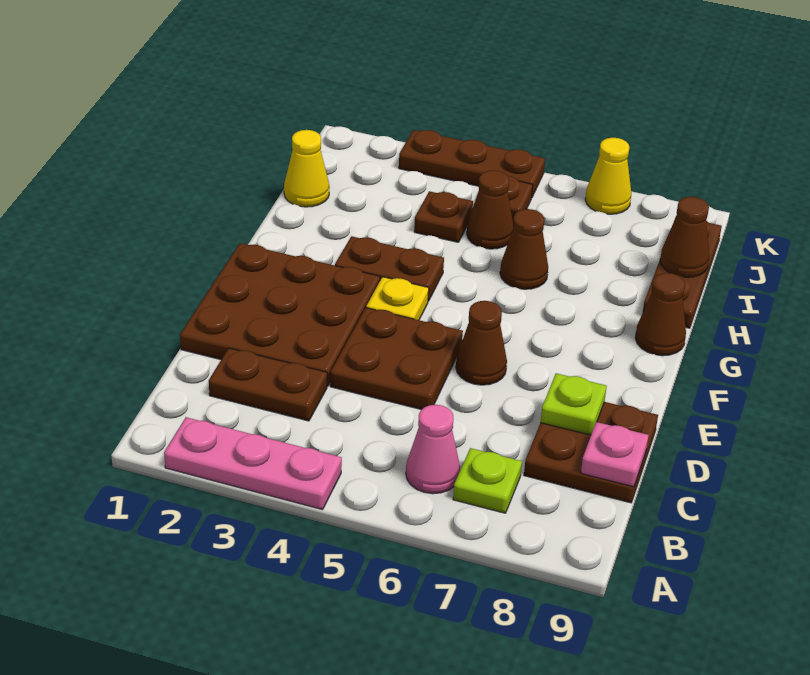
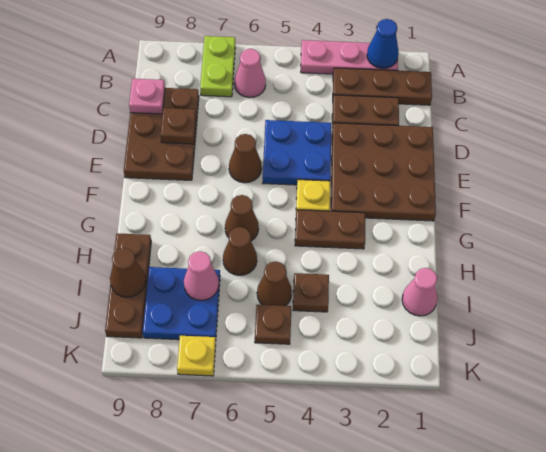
none -> blue 1x1 cone [367,19,399,68]
lime 1x1 plate [453,448,522,513] -> lime 1x2 plate [200,36,235,97]
brown 2x2 plate [524,402,658,503] -> brown 2x3 plate [124,88,199,180]
brown 2x2 plate [330,308,463,410] -> blue 2x2 plate [263,120,331,185]
lime 1x1 plate [540,373,607,435] -> brown 1x1 plate [160,108,196,144]
brown 1x1 cone [635,273,686,356] -> brown 1x1 cone moved to [225,195,259,241]
yellow 1x1 cone [284,130,330,207] -> pink 1x1 cone [402,268,438,316]
none -> blue 2x2 plate [143,267,220,340]
none -> pink 1x1 cone [184,251,219,300]
brown 1x3 plate [399,130,545,197] -> brown 1x3 plate moved to [333,68,432,105]
yellow 1x1 cone [585,138,631,214] -> yellow 1x1 plate [177,336,216,376]

